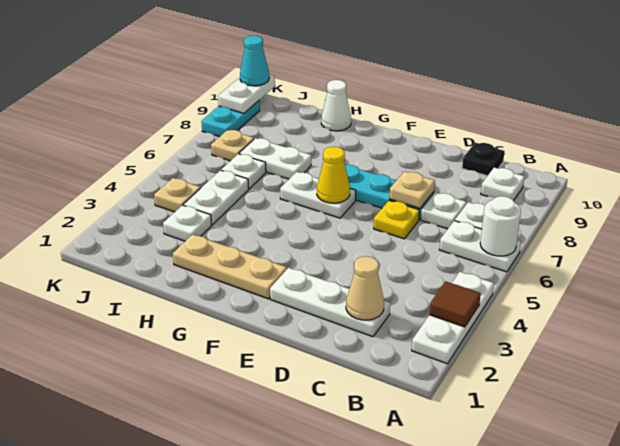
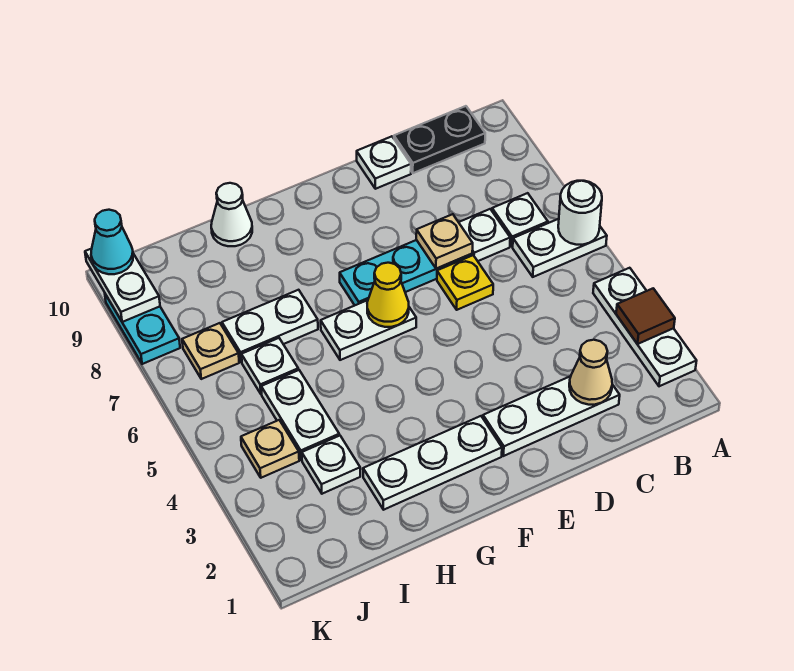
white 1x1 plate [481,168,525,201] -> white 1x1 plate moved to [357,136,411,189]
black 1x1 plate [462,143,505,176] -> black 1x2 plate [394,106,485,173]
tan 1x3 plate [173,234,287,299] -> white 1x3 plate [363,416,502,510]

